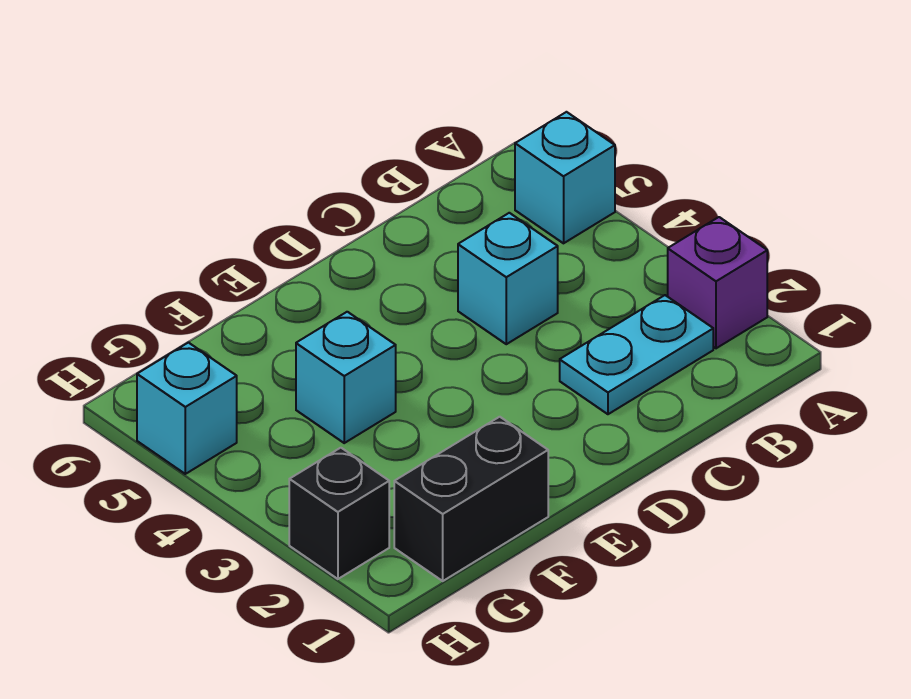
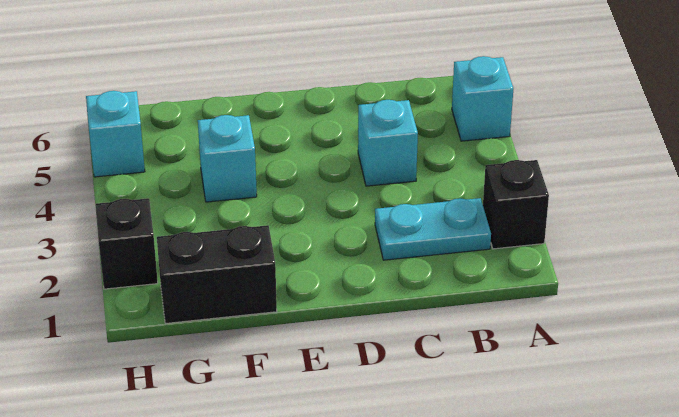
purple 1x1 brick [668,217,767,348] -> black 1x1 brick [483,160,549,249]

